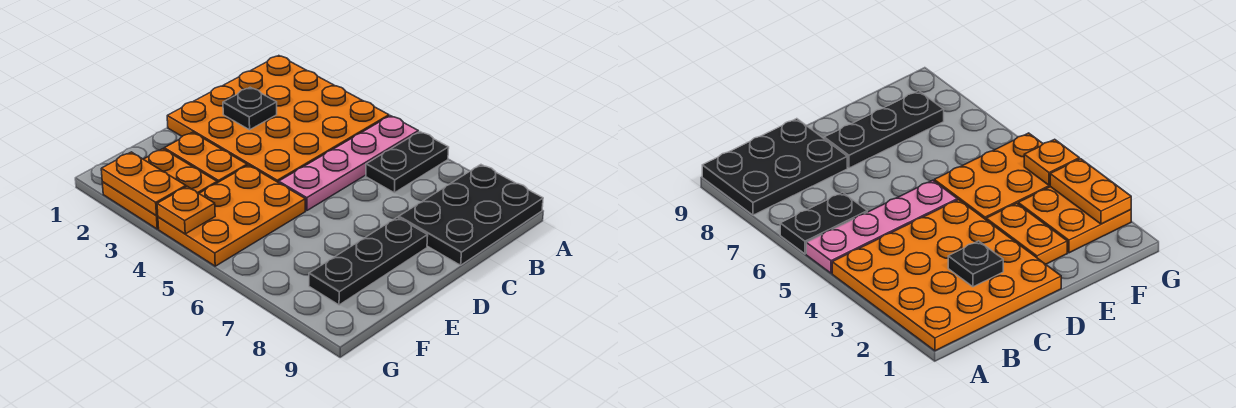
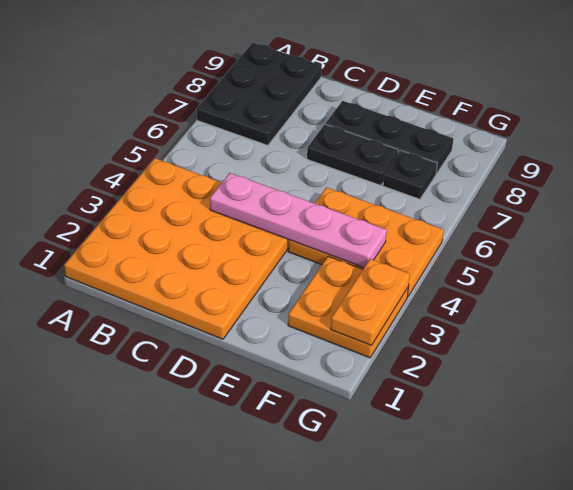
pink 1x4 plate [279,116,418,211] -> pink 1x4 plate moved to [210,173,387,268]
black 1x2 plate [366,132,449,193] -> black 1x2 plate moved to [307,124,399,185]
black 2x3 plate [399,165,543,265] -> black 2x3 plate turned to [197,43,322,145]
black 1x1 plate [223,87,277,130] -> black 1x1 plate moved to [383,150,437,199]
orange 1x2 plate [164,132,247,183] -> none
orange 1x1 plate [157,186,215,234] -> none

